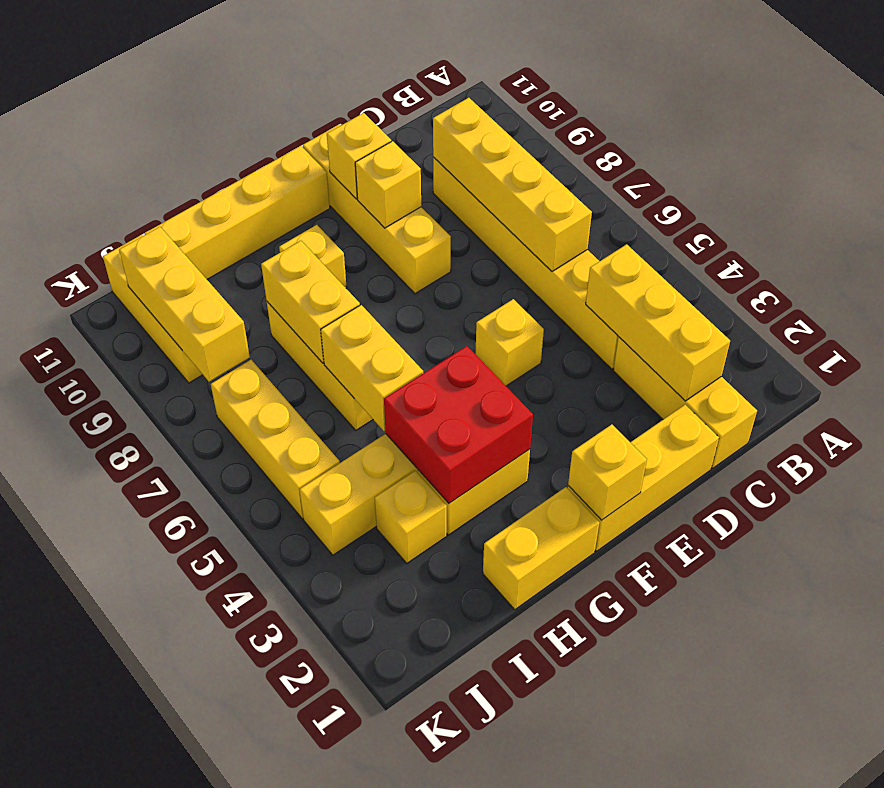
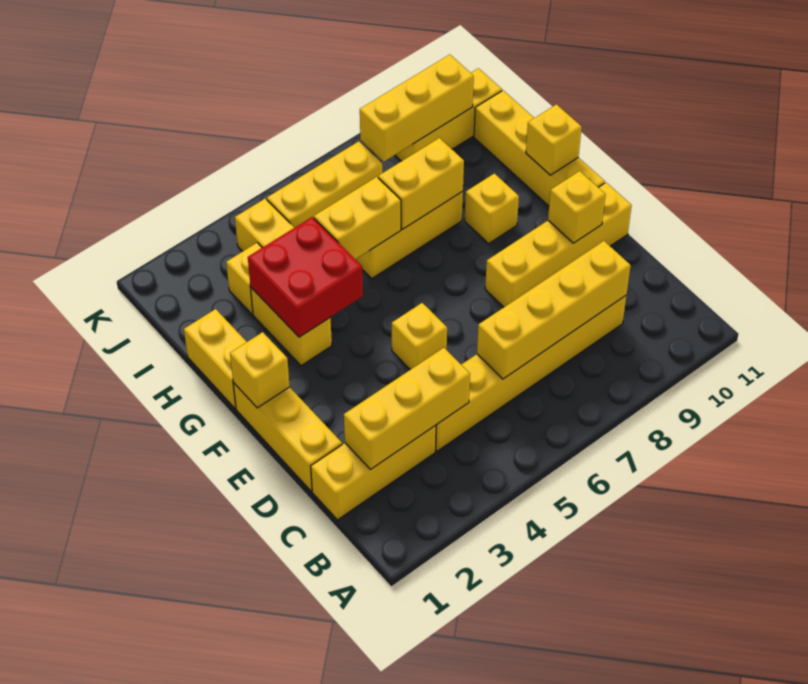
yellow 1x1 brick [355,141,421,228] -> yellow 1x1 brick moved to [526,104,582,175]

